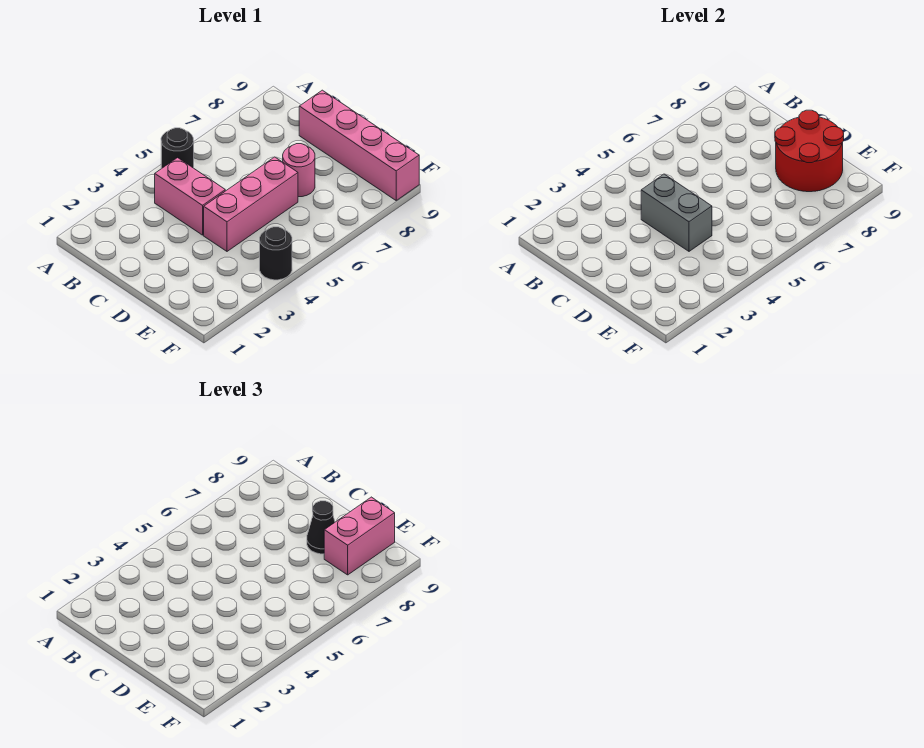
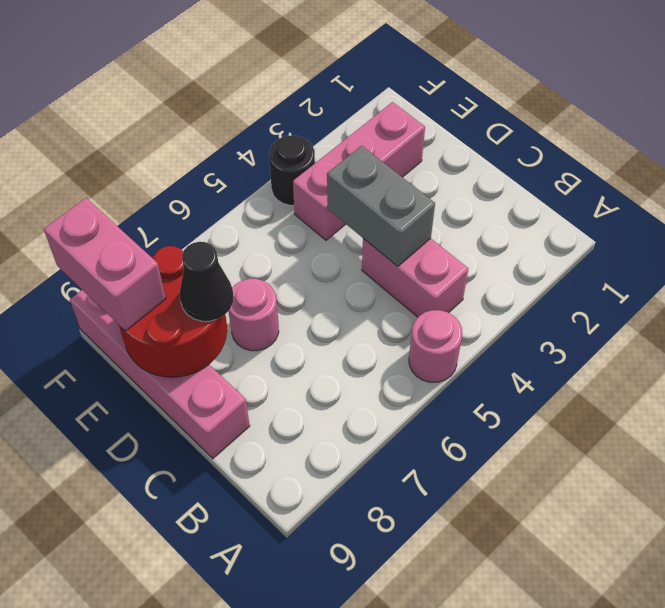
black 1x1 round brick [161,128,194,169] -> pink 1x1 round brick [409,310,462,382]
pink 1x3 brick [204,157,298,251] -> pink 1x3 brick moved to [293,102,425,240]
pink 1x2 brick [324,497,395,575] -> pink 1x2 brick turned to [44,198,166,331]

